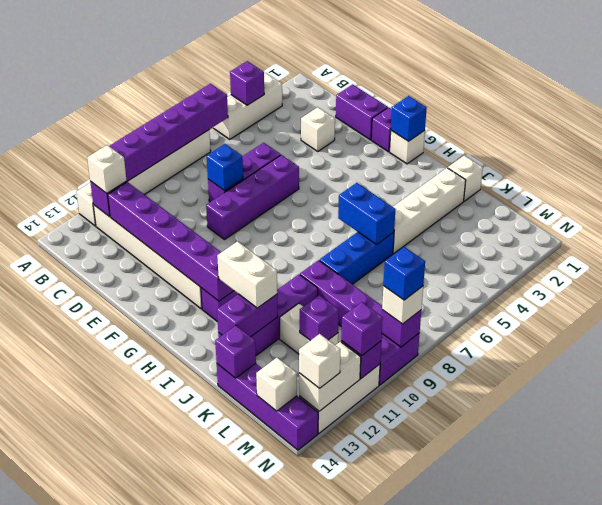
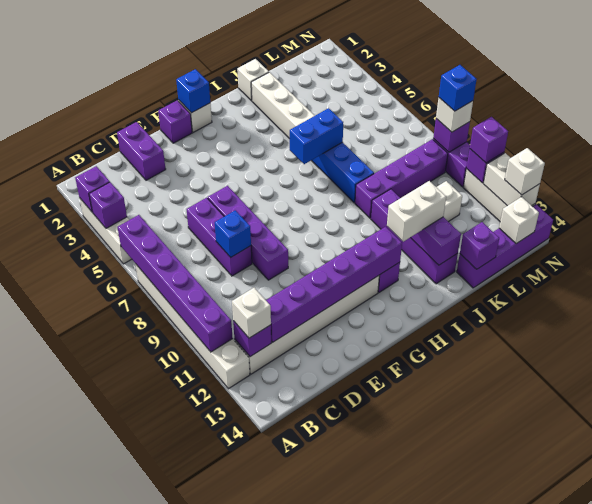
purple 1x2 brick [336,84,388,140] -> purple 1x2 brick turned to [117,122,166,180]
white 1x1 brick [301,107,335,151] -> none
purple 1x1 brick [300,295,339,341] -> purple 1x1 brick moved to [75,166,110,212]

